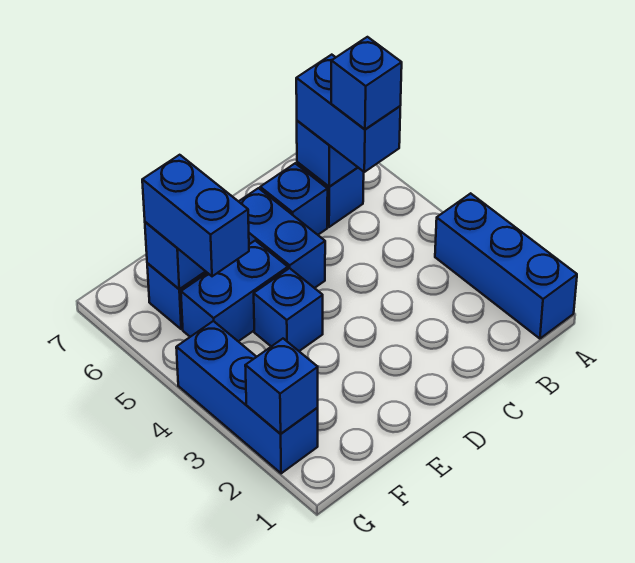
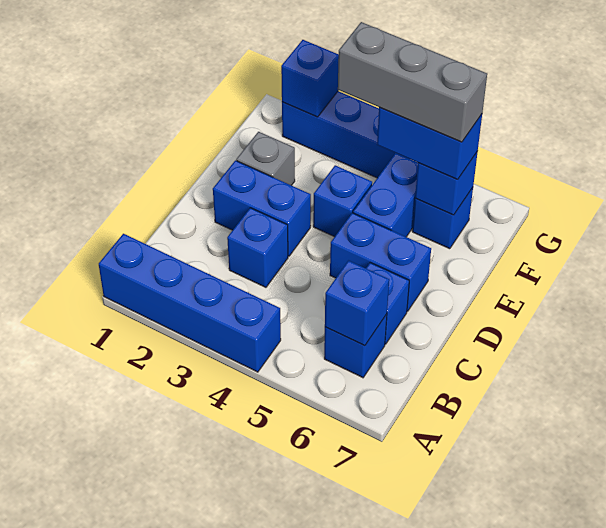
blue 1x3 brick [435,193,577,339] -> blue 1x4 brick [99,234,281,372]
blue 1x2 brick [296,55,400,172] -> blue 1x2 brick moved to [213,160,311,256]
blue 1x1 brick [331,37,402,129] -> blue 1x1 brick moved to [227,208,288,287]
none -> grey 1x1 brick [236,132,295,185]
none -> grey 1x3 brick [338,22,487,142]

